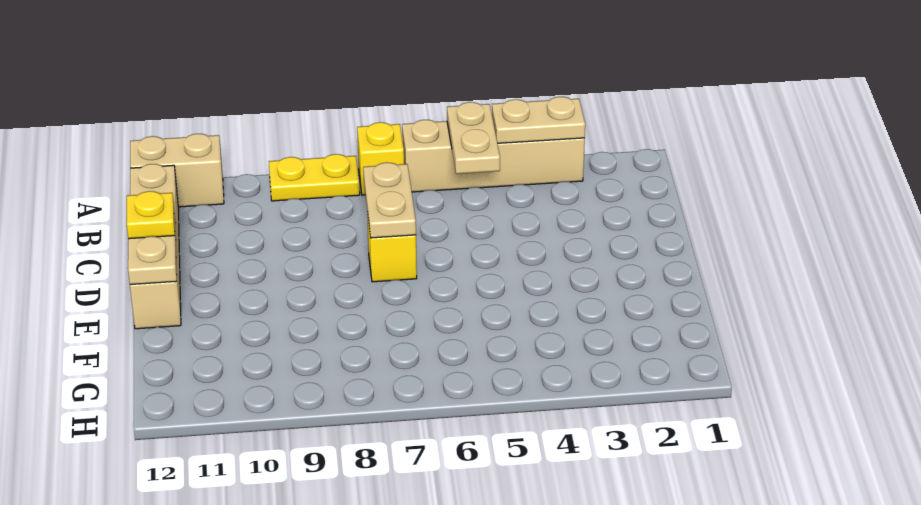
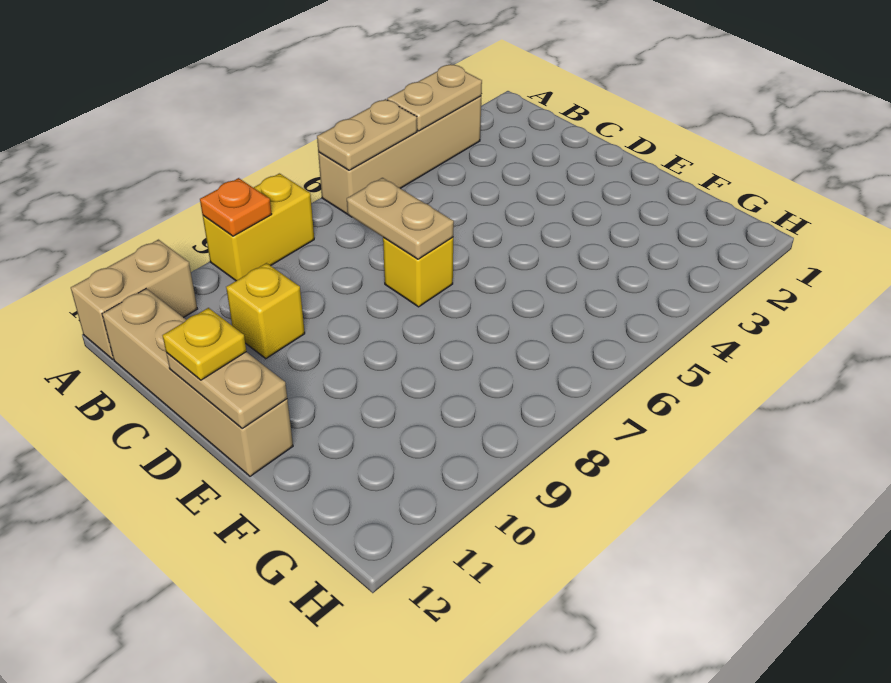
tan 1x2 plate [447,102,500,174] -> tan 1x2 plate turned to [317,99,417,170]
yellow 1x1 brick [357,122,404,195] -> yellow 1x1 brick moved to [226,263,305,359]
yellow 1x2 plate [269,154,360,201] -> yellow 1x2 brick [203,173,314,281]
none -> orange 1x1 plate [200,178,272,236]

